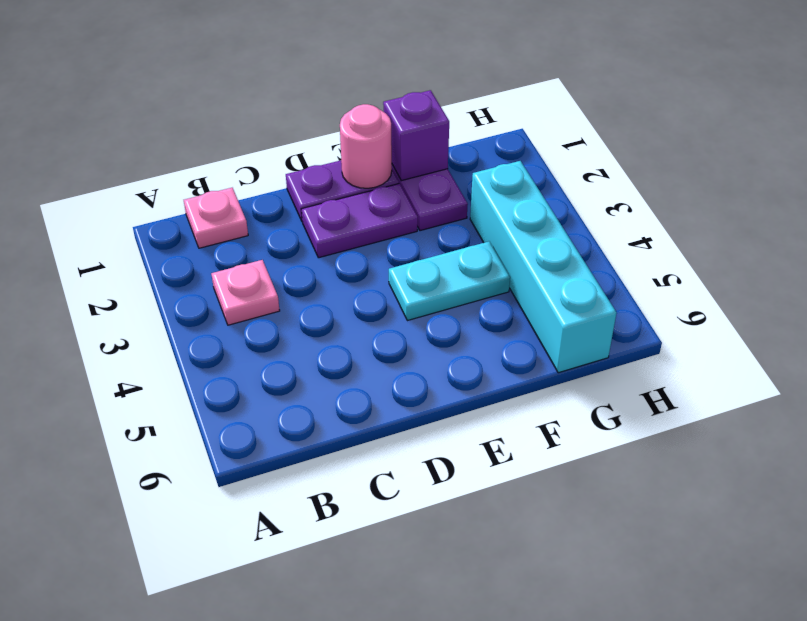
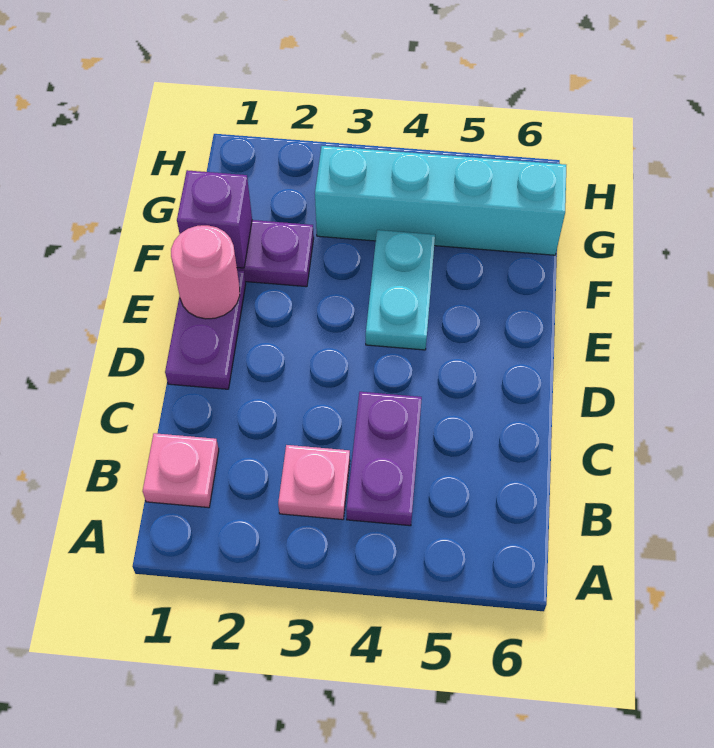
purple 1x2 plate [302,184,418,258] -> purple 1x2 plate moved to [347,392,422,526]

